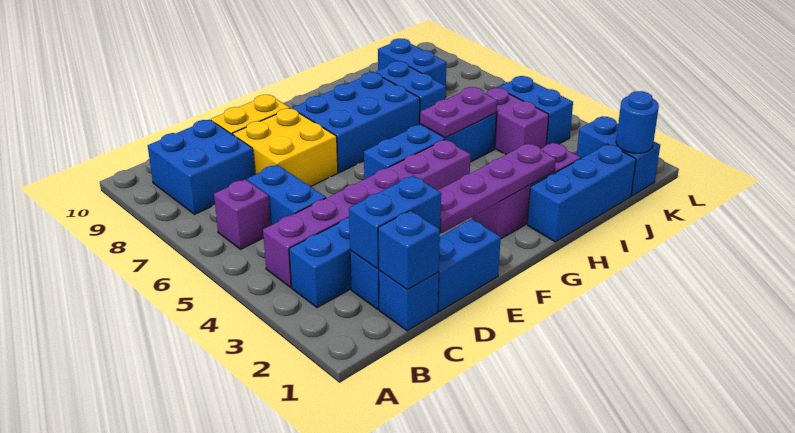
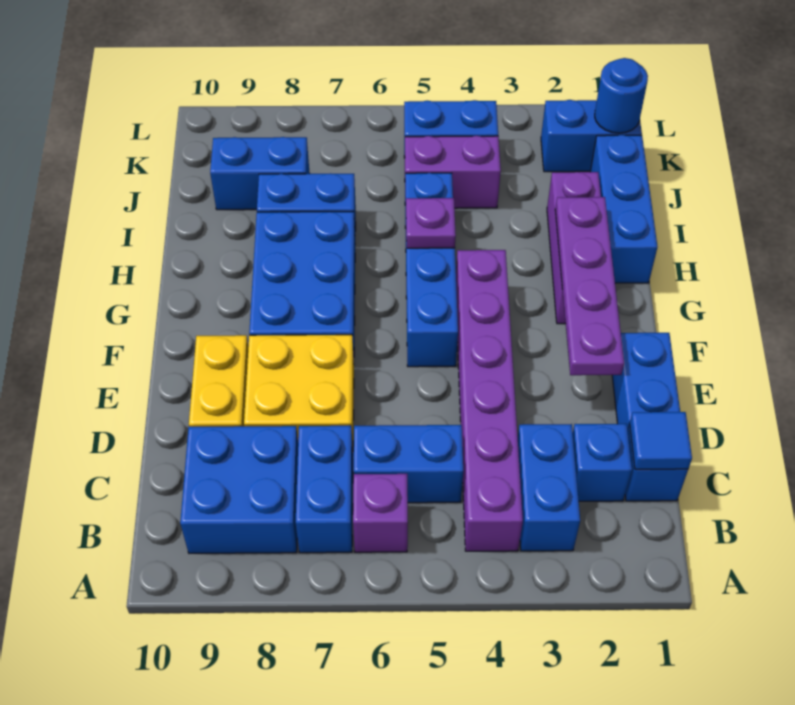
blue 1x1 brick [378,211,440,290] -> blue 1x1 tile [630,412,692,469]
blue 1x2 brick [349,176,441,269] -> blue 1x2 brick moved to [296,426,353,553]
purple 1x2 plate [420,87,497,138] -> purple 1x1 plate [406,198,456,248]

